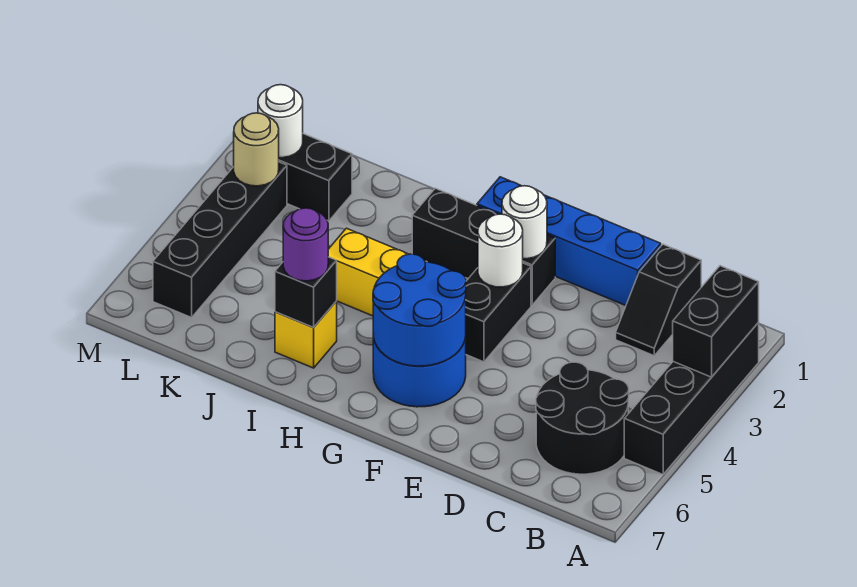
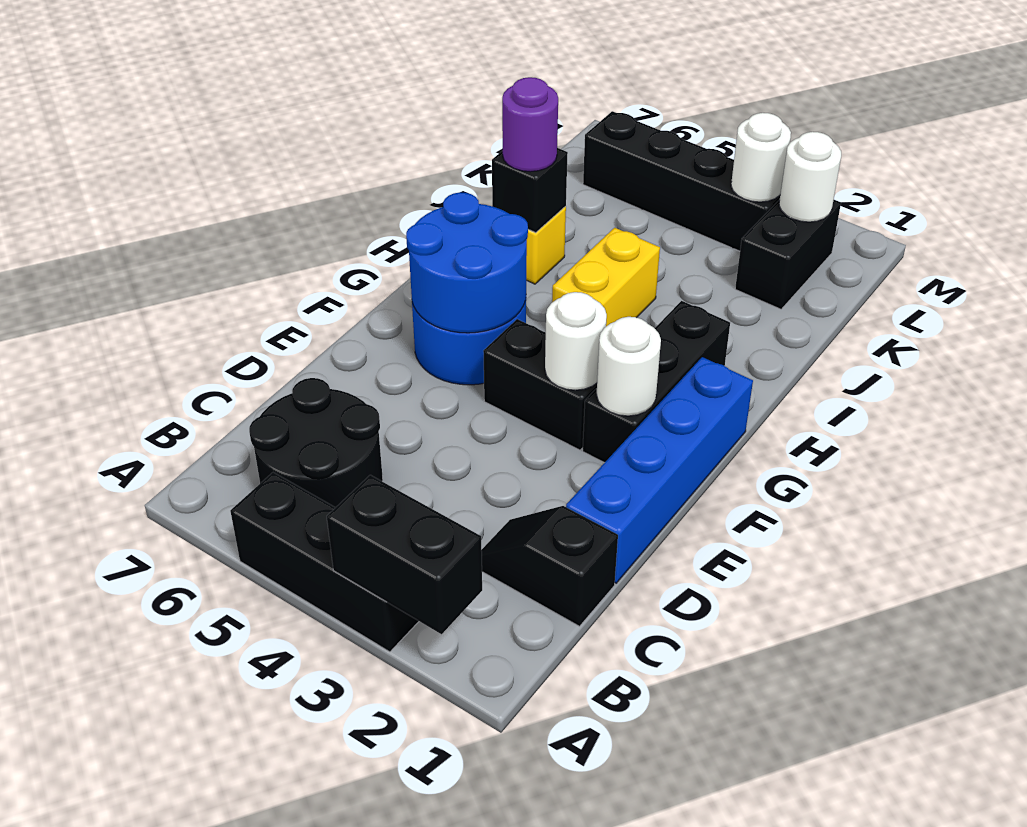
black 1x4 brick [624,323,759,474] -> black 1x3 brick [230,472,419,652]
tan 1x1 round brick [234,113,279,186] -> white 1x1 round brick [731,113,791,202]

